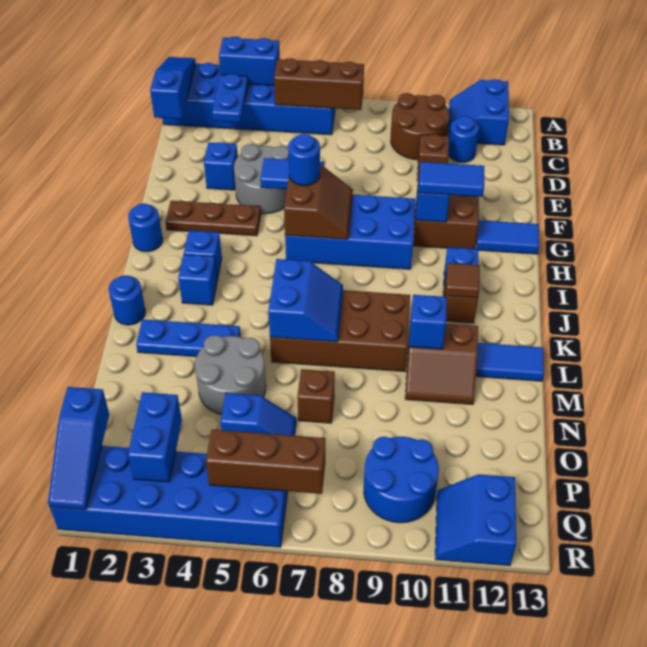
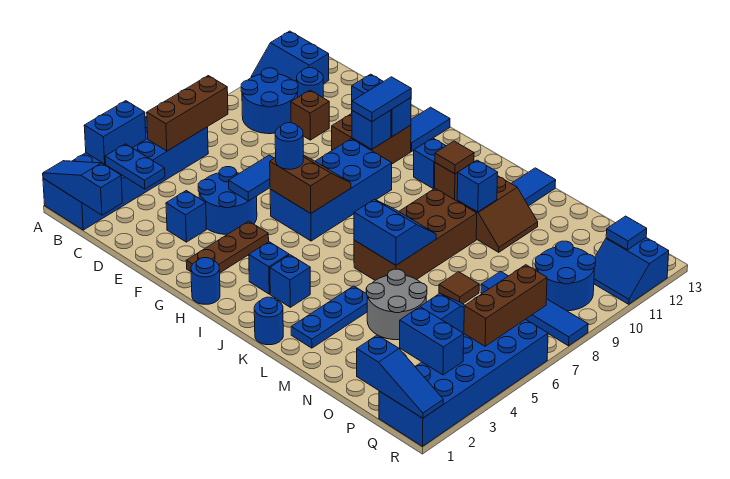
brown 2x2 round brick [391,93,450,160] -> blue 2x2 round brick [241,68,298,134]
grey 2x2 round brick [234,144,289,214] -> blue 2x2 round brick [198,167,257,234]
none -> blue 1x2 brick [352,74,411,137]
brown 1x1 brick [297,369,335,423] -> brown 1x1 tile [439,272,479,304]
none -> blue 1x4 tile [481,271,588,346]
none -> blue 1x1 tile [606,216,647,250]

